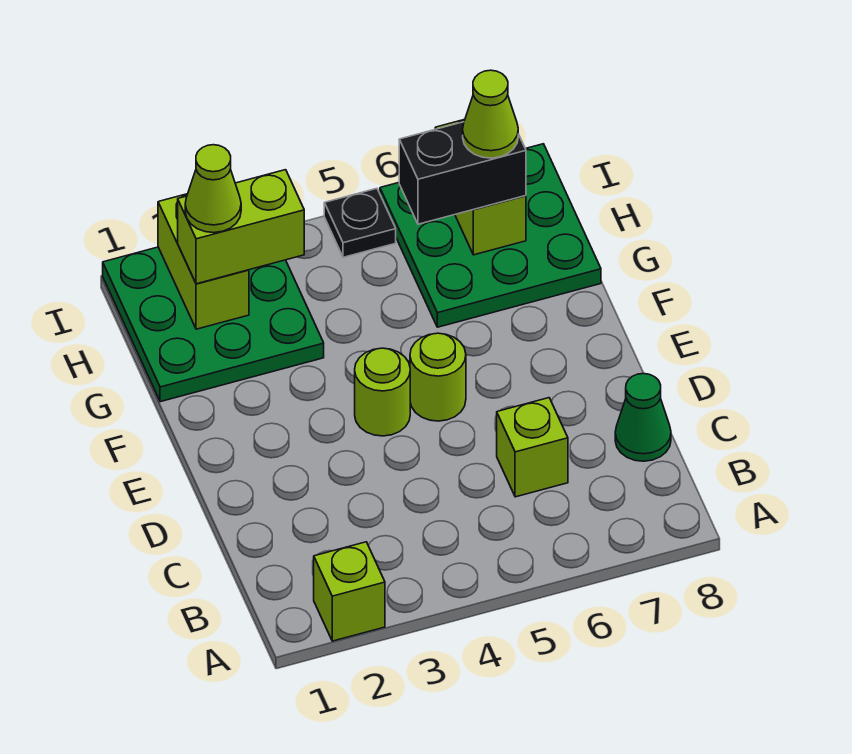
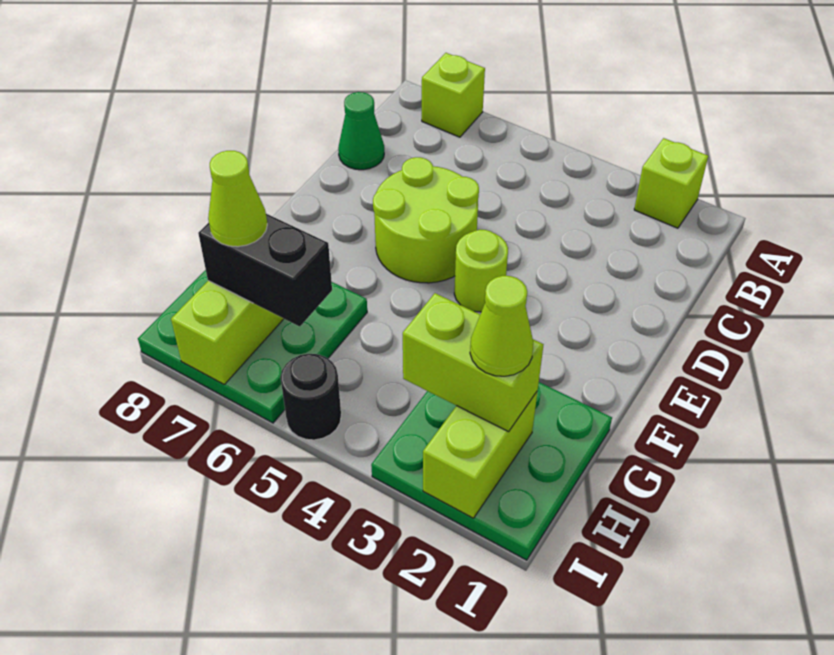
lime 1x1 brick [497,398,568,497] -> lime 1x1 brick moved to [422,53,485,137]
lime 1x1 round brick [410,333,466,421] -> lime 2x2 round brick [373,157,479,283]
black 1x1 plate [324,189,396,257] -> black 1x1 round brick [281,354,341,440]

